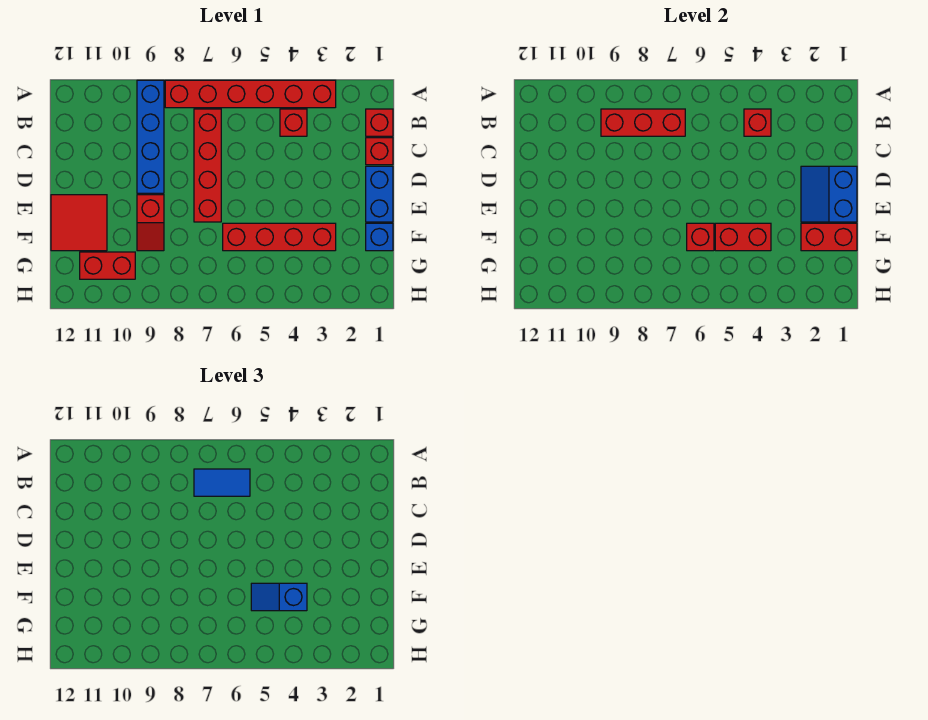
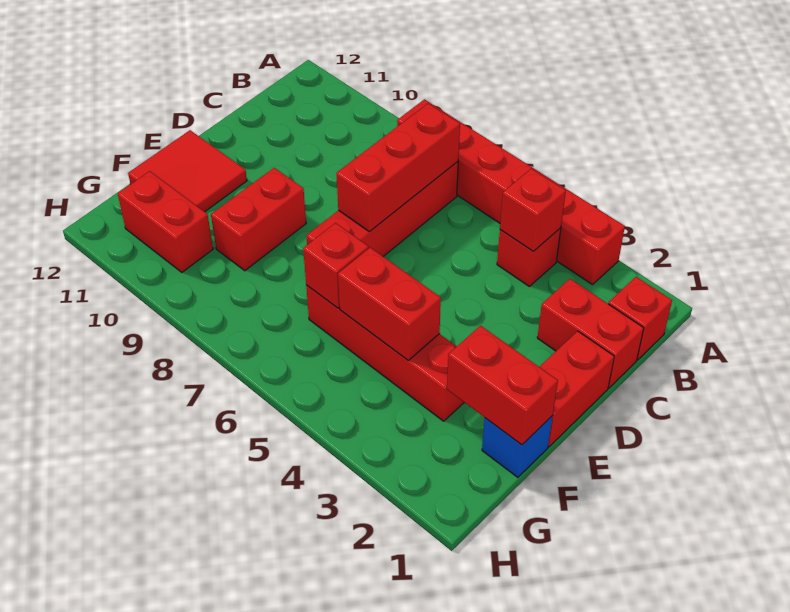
blue 1x4 brick [137,80,164,193] -> none
blue 1x2 tile [194,469,250,496] -> none
red 1x3 brick [601,109,685,136] -> red 1x3 brick turned to [336,103,460,231]
red 1x1 brick [366,138,393,165] -> red 1x2 brick [537,279,644,388]
blue 1x2 brick [366,166,393,222] -> red 1x2 brick [540,331,614,447]
blue 2x2 slope [801,166,857,222] -> none
red 1x2 slope [137,195,164,251] -> red 1x2 brick [211,168,306,271]
blue 1x2 slope [251,583,307,611] -> none

